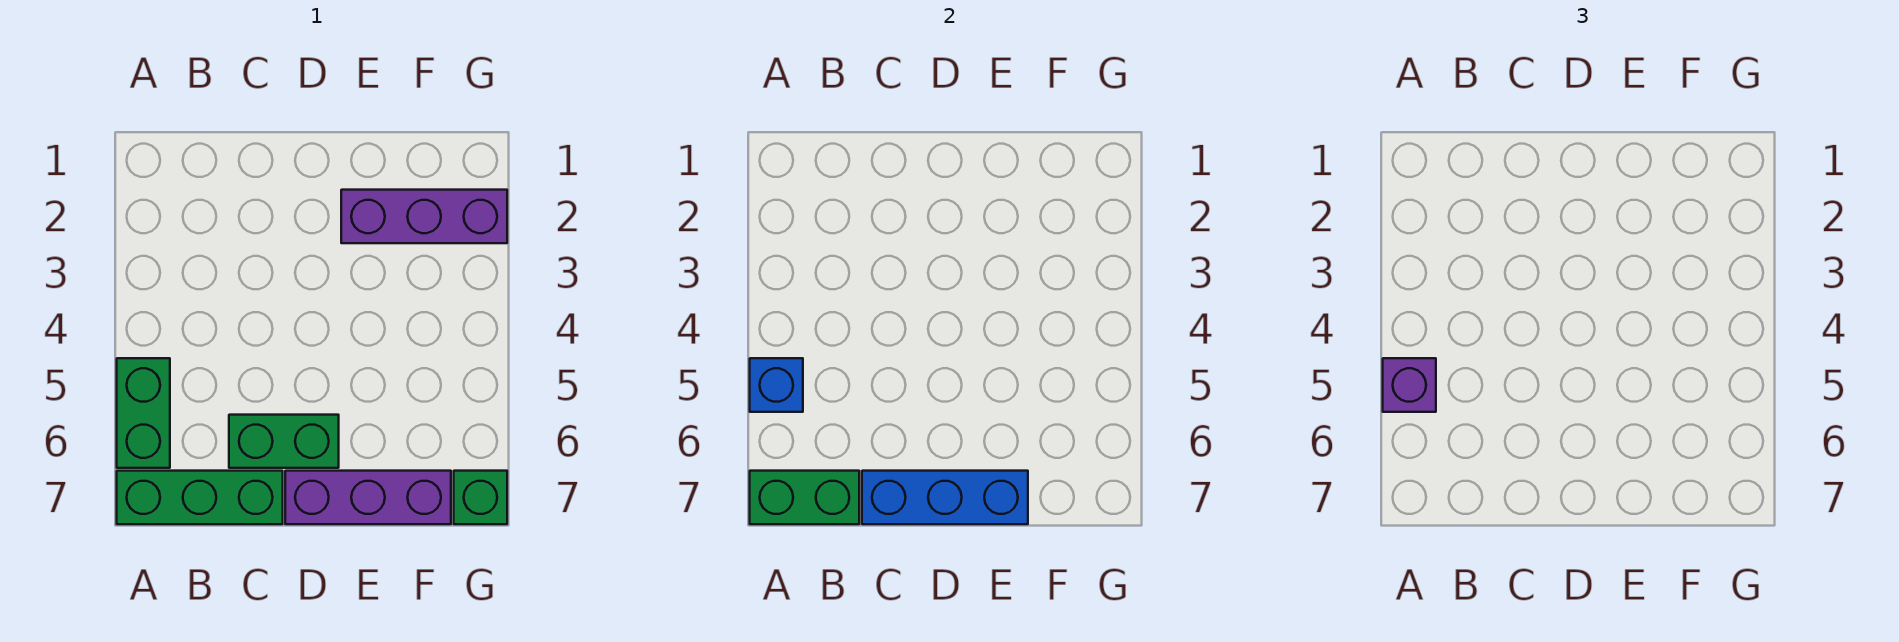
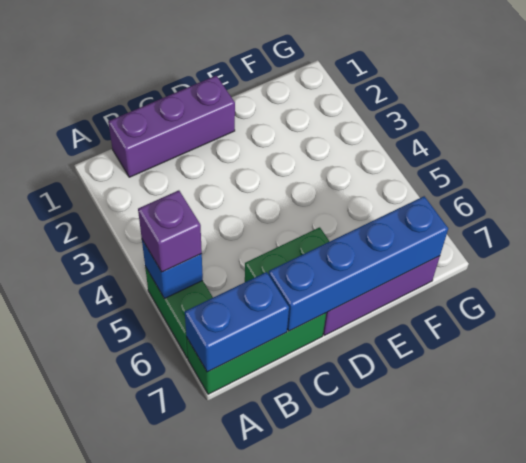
green 1x2 brick [750,471,859,524] -> blue 1x2 brick [185,272,289,372]
blue 1x3 brick [862,471,1028,524] -> blue 1x4 brick [268,196,448,331]
purple 1x3 brick [341,190,507,243] -> purple 1x3 brick moved to [108,76,235,177]
green 1x1 brick [454,471,507,524] -> none

